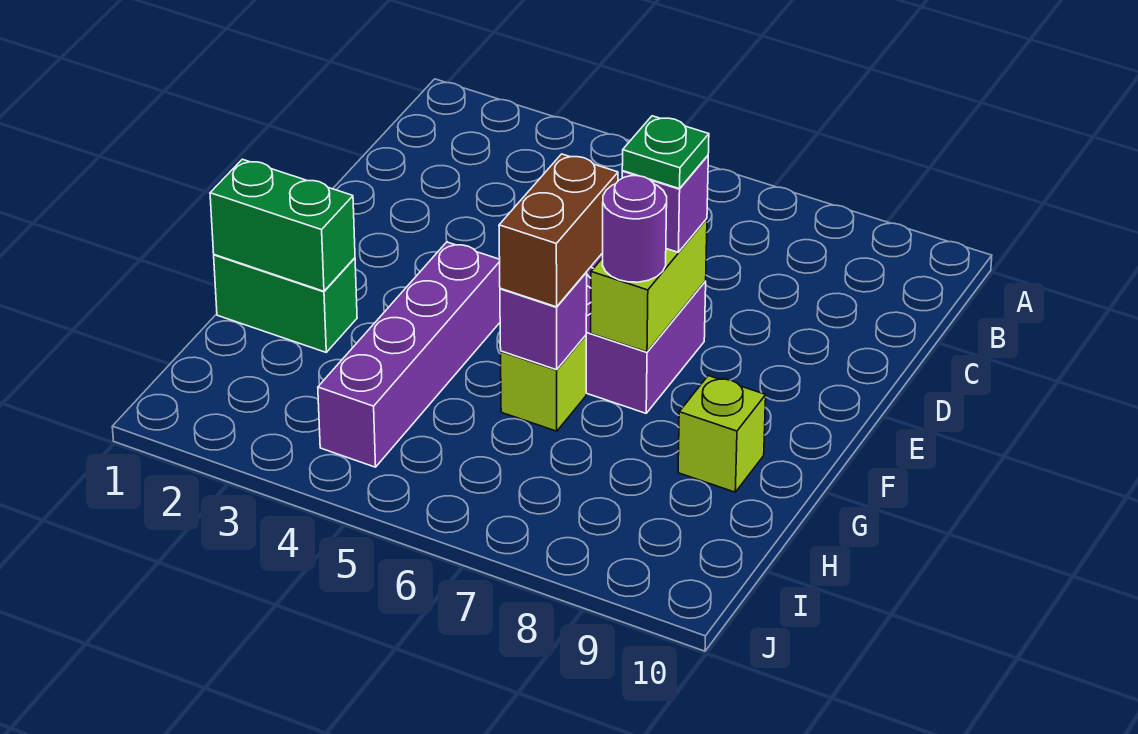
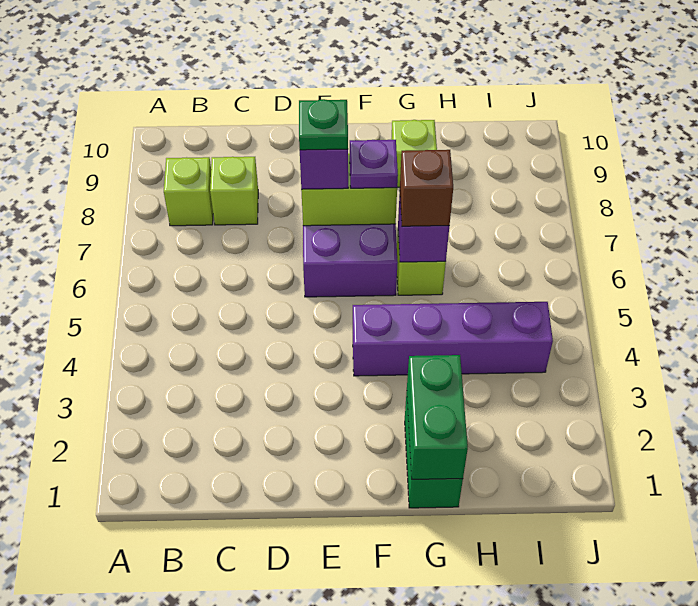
none -> lime 1x1 brick [164,157,213,226]
none -> lime 1x1 brick [210,157,258,225]
brown 1x2 brick [499,154,618,307] -> brown 1x1 brick [400,150,453,226]
purple 1x1 round brick [603,176,667,282] -> purple 1x1 plate [350,140,398,188]

